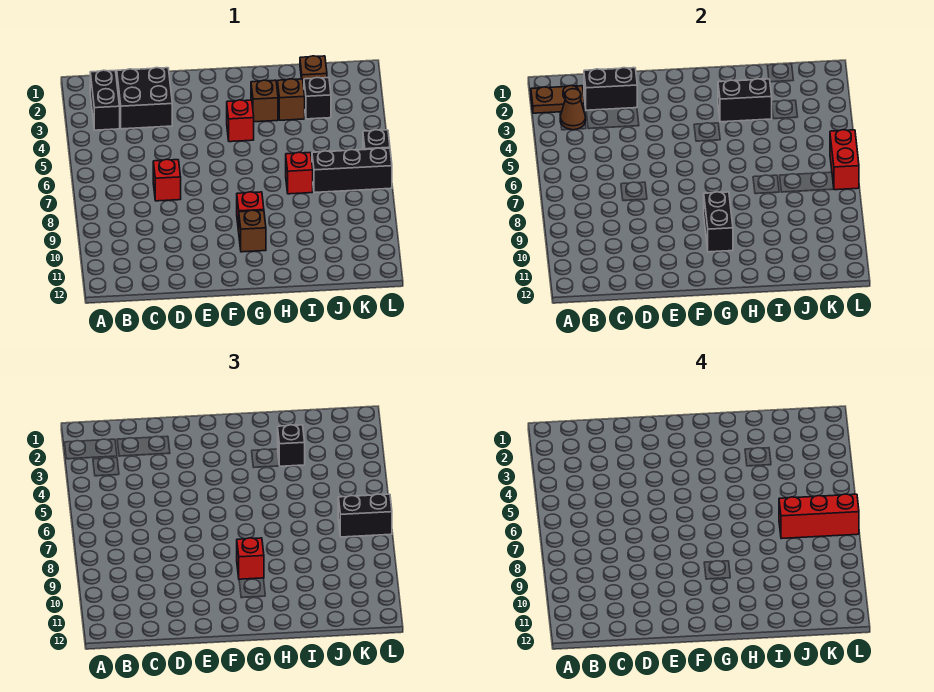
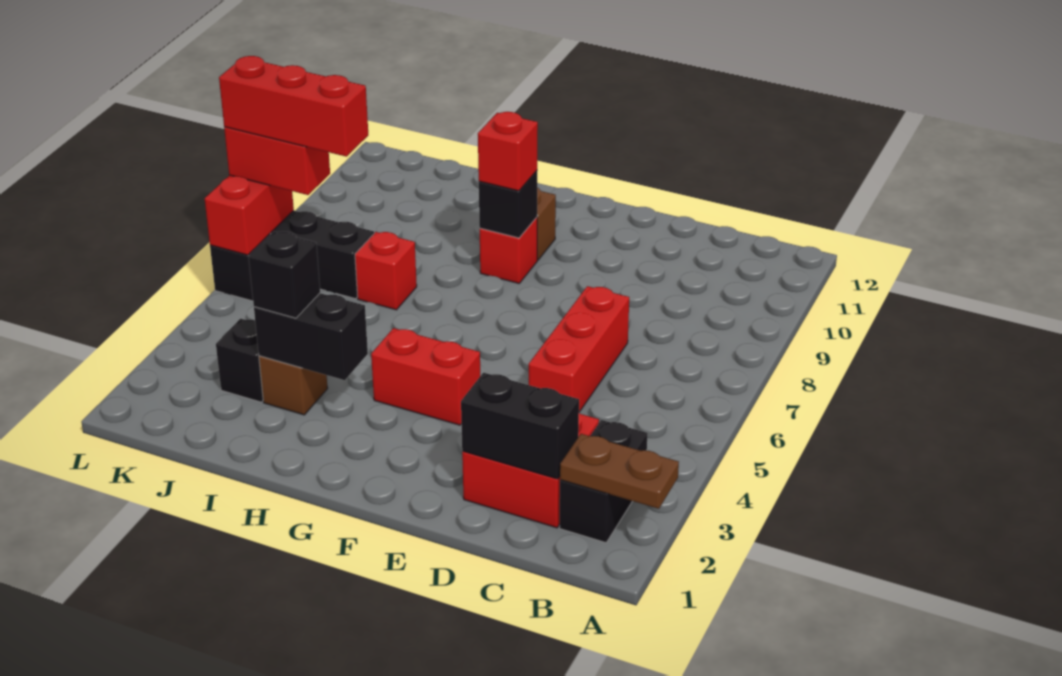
brown 1x1 cone [560,89,586,130] -> none
black 2x2 brick [117,68,172,129] -> red 2x2 brick [462,413,599,528]
red 1x1 brick [153,159,181,201] -> red 1x3 brick [529,286,629,412]
red 1x1 brick [227,100,254,142] -> red 1x2 brick [371,328,480,425]
black 1x2 brick [704,192,733,252] -> black 1x1 brick [479,171,537,238]
brown 1x1 brick [251,80,278,122] -> none
brown 1x1 plate [300,56,327,82] -> none
black 1x2 brick [338,494,392,537] -> red 1x2 brick [224,127,330,195]

